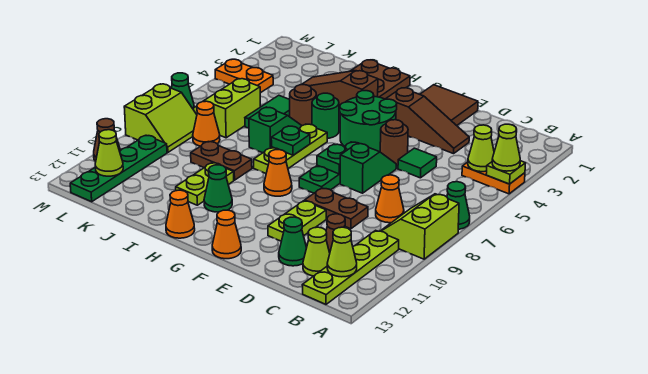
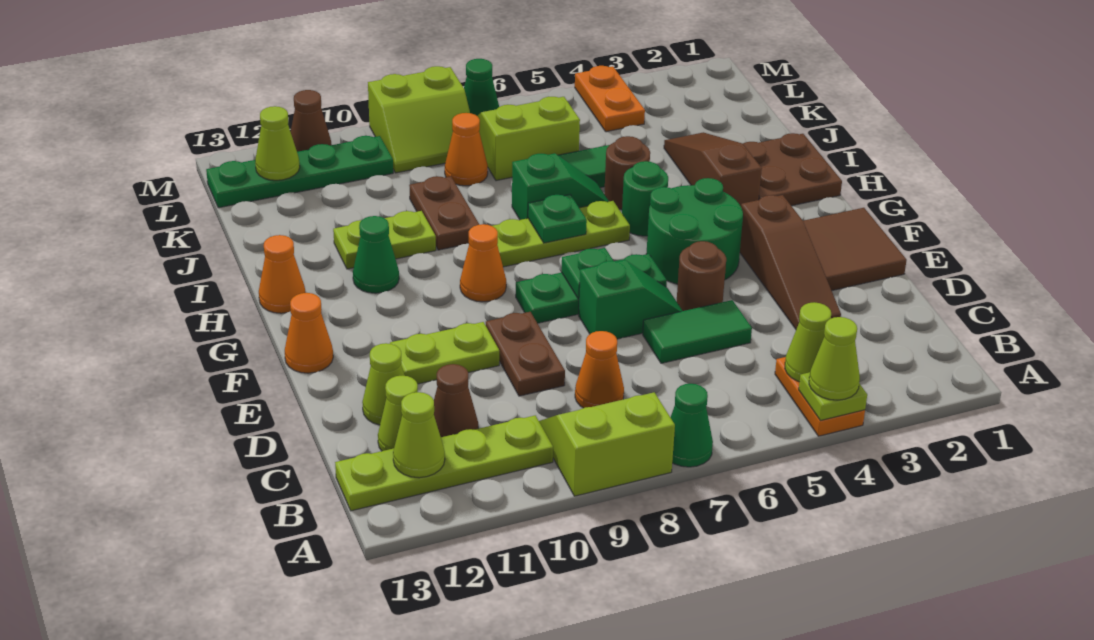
green 1x1 tile [398,148,437,178] -> green 1x2 tile [643,300,752,363]
green 1x1 cone [279,217,307,266] -> lime 1x1 cone [362,343,404,425]

